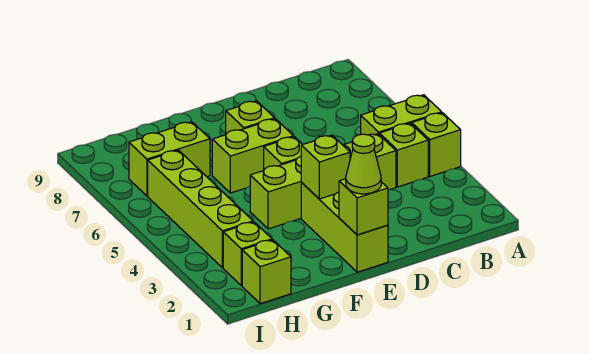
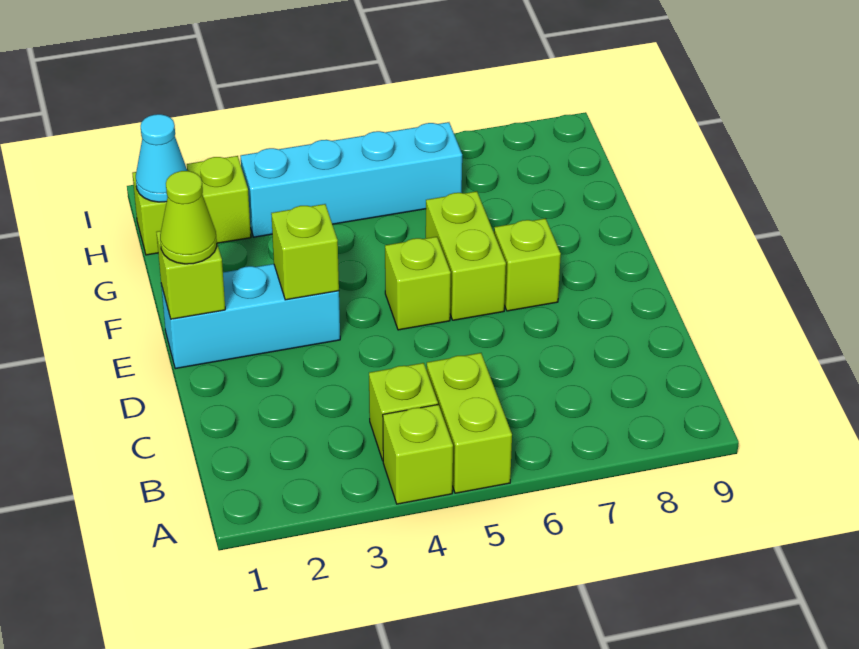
lime 1x4 brick [250,134,396,229] -> none
lime 1x3 brick [301,183,388,272] -> cyan 1x3 brick [161,264,340,369]
lime 1x2 brick [129,122,210,196] -> none
none -> cyan 1x1 cone [136,114,187,202]
lime 1x4 brick [148,150,253,268] -> cyan 1x4 brick [241,122,462,237]

